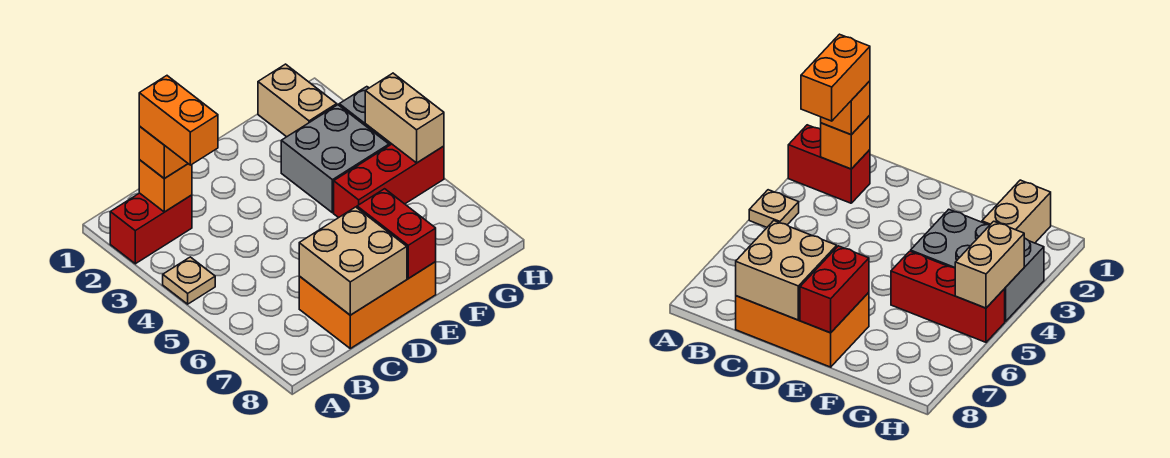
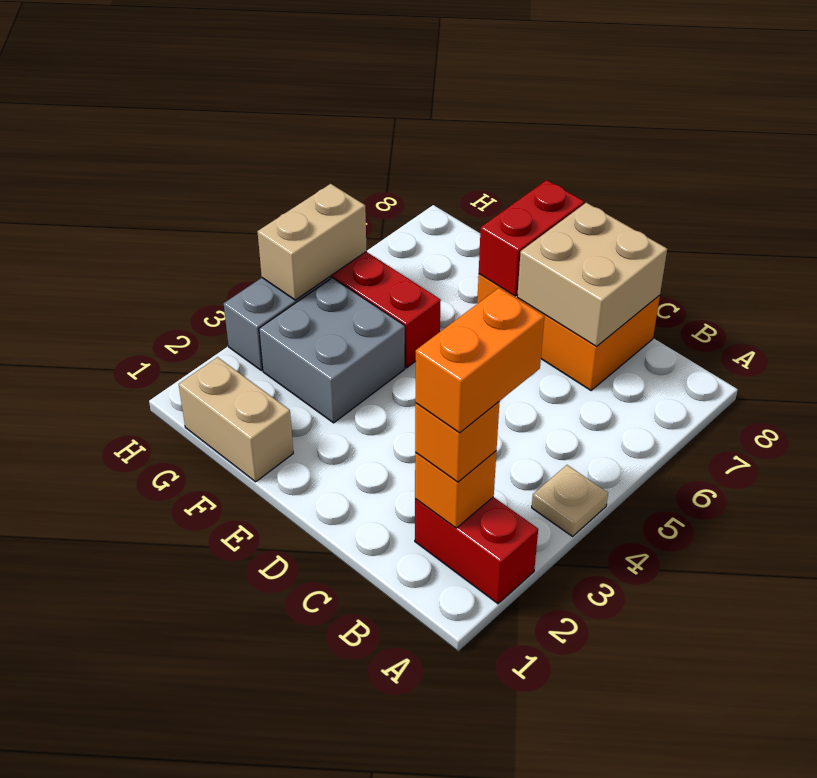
tan 1x2 brick [258,64,337,137] -> tan 1x2 brick turned to [179,357,293,482]

